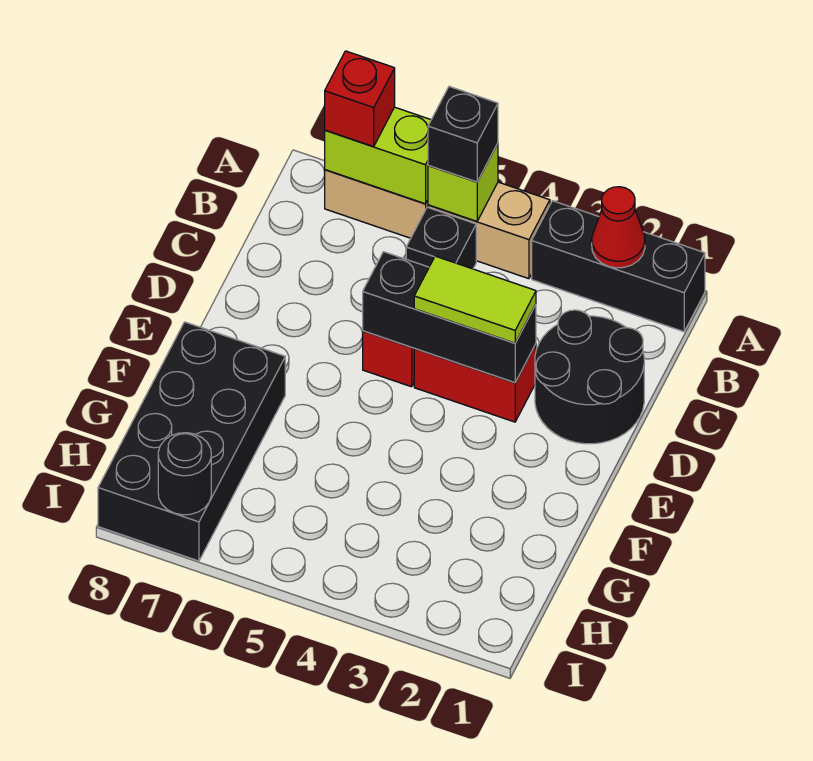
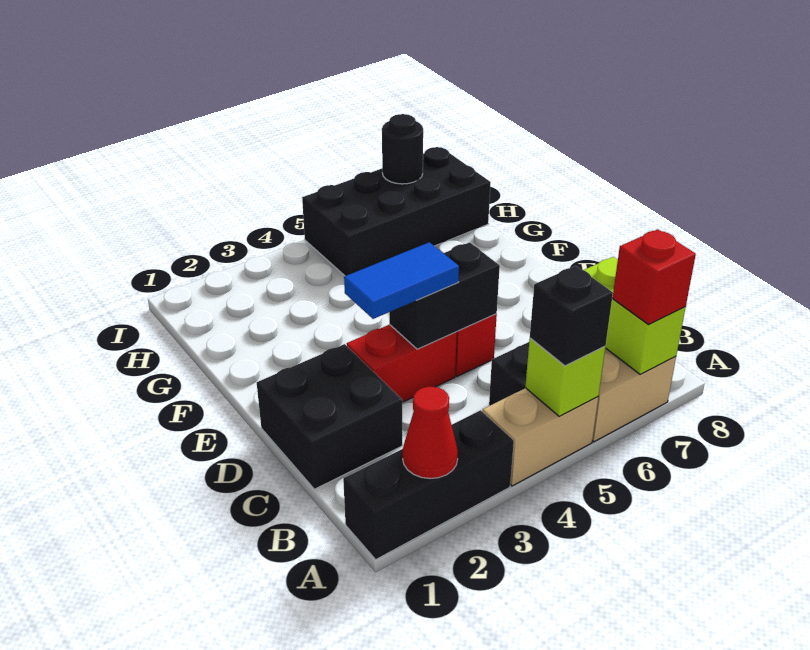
lime 1x2 brick [325,107,431,204] -> lime 1x2 brick turned to [584,257,686,374]
black 2x2 round brick [535,310,644,444] -> black 2x2 brick [257,344,402,489]
black 1x3 brick [363,252,536,383] -> black 1x2 brick [389,242,500,349]
lime 1x2 tile [414,256,536,343] -> blue 1x2 tile [344,242,459,319]
black 2x4 brick [98,322,285,561] -> black 2x4 brick turned to [302,147,491,276]

